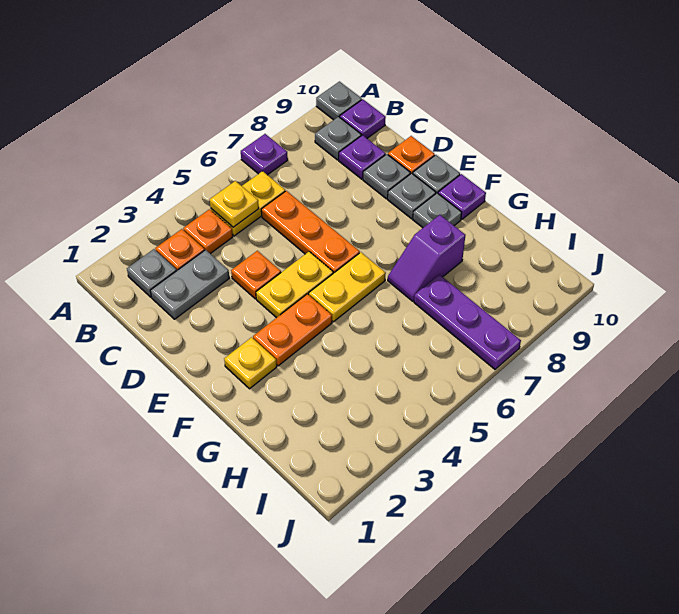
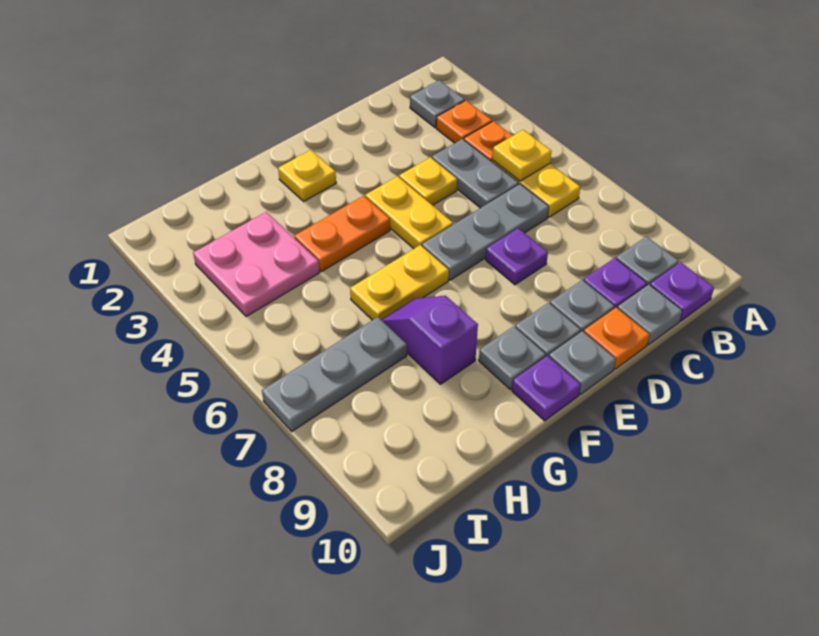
purple 1x1 plate [241,134,288,175] -> purple 1x1 plate moved to [486,228,548,285]
grey 1x1 plate [316,82,362,120] -> grey 1x1 plate moved to [618,285,682,345]
grey 1x2 plate [150,250,229,319] -> grey 1x2 plate moved to [432,139,519,208]
orange 1x3 plate [261,191,360,273] -> grey 1x3 plate [422,184,549,280]
orange 1x1 plate [231,251,281,299] -> yellow 1x1 plate [399,157,457,205]
orange 1x2 plate [253,294,332,366] -> orange 1x2 plate turned to [294,196,390,272]
yellow 1x2 plate [309,252,386,322] -> yellow 1x2 plate turned to [350,245,449,320]
none -> pink 2x2 plate [193,212,320,317]
purple 1x3 plate [414,274,521,369] -> grey 1x3 plate [262,317,407,431]

